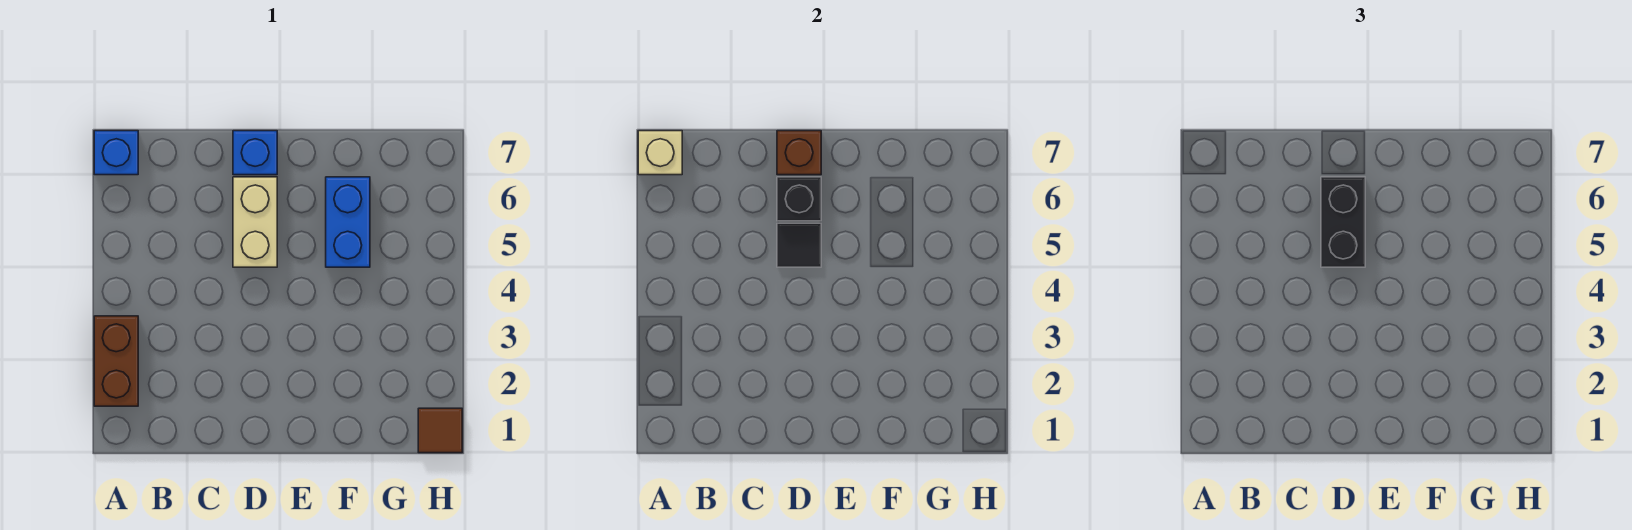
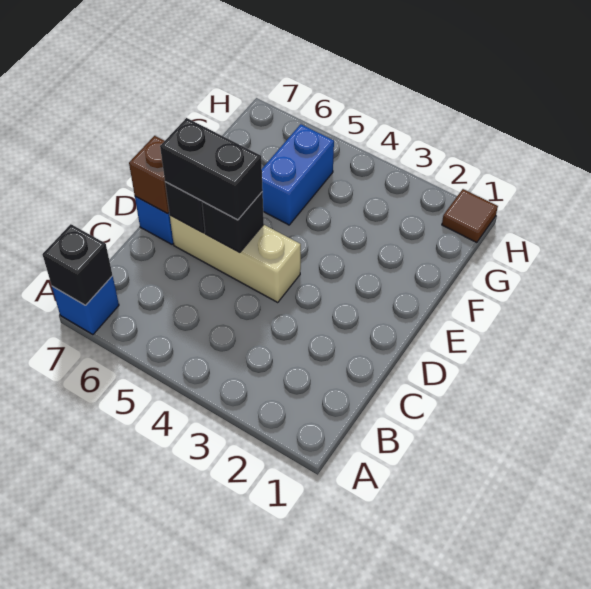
brown 1x2 brick [94,316,138,406] -> none
tan 1x1 brick [638,131,682,175] -> black 1x1 brick [42,224,113,305]
tan 1x2 brick [233,177,277,267] -> tan 1x3 brick [170,215,301,302]
black 1x1 tile [777,223,821,267] -> black 1x1 brick [202,192,264,253]
blue 1x2 brick [326,177,370,267] -> blue 1x2 brick turned to [262,124,334,225]

